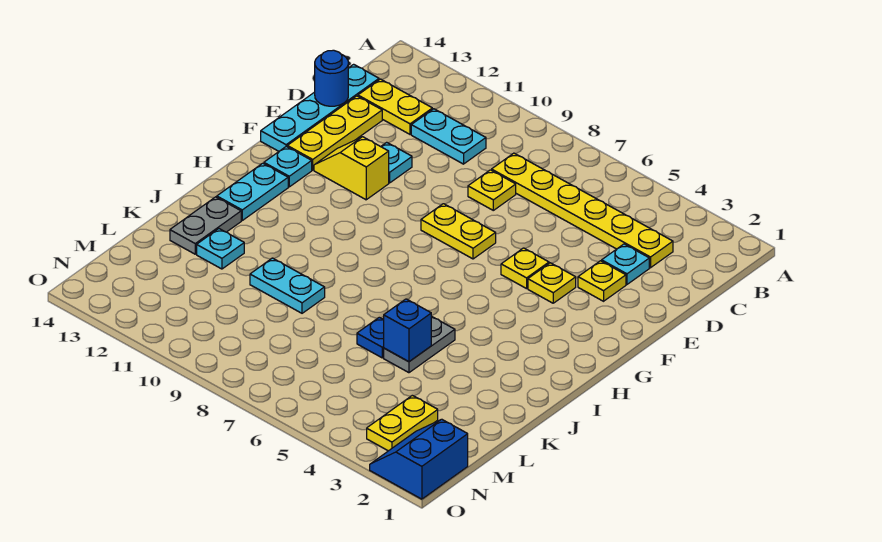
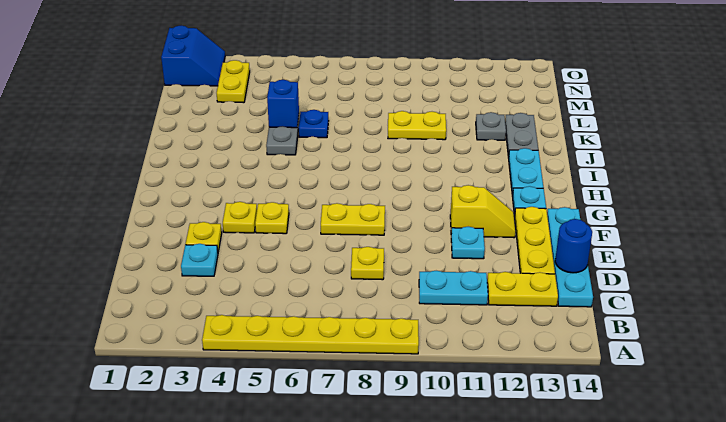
yellow 1x6 plate [492,153,673,268] -> yellow 1x6 plate moved to [202,315,419,354]
cyan 1x2 plate [250,258,325,313] -> yellow 1x2 plate [388,111,446,140]
cyan 1x1 plate [197,229,244,269] -> grey 1x1 plate [476,112,506,140]

